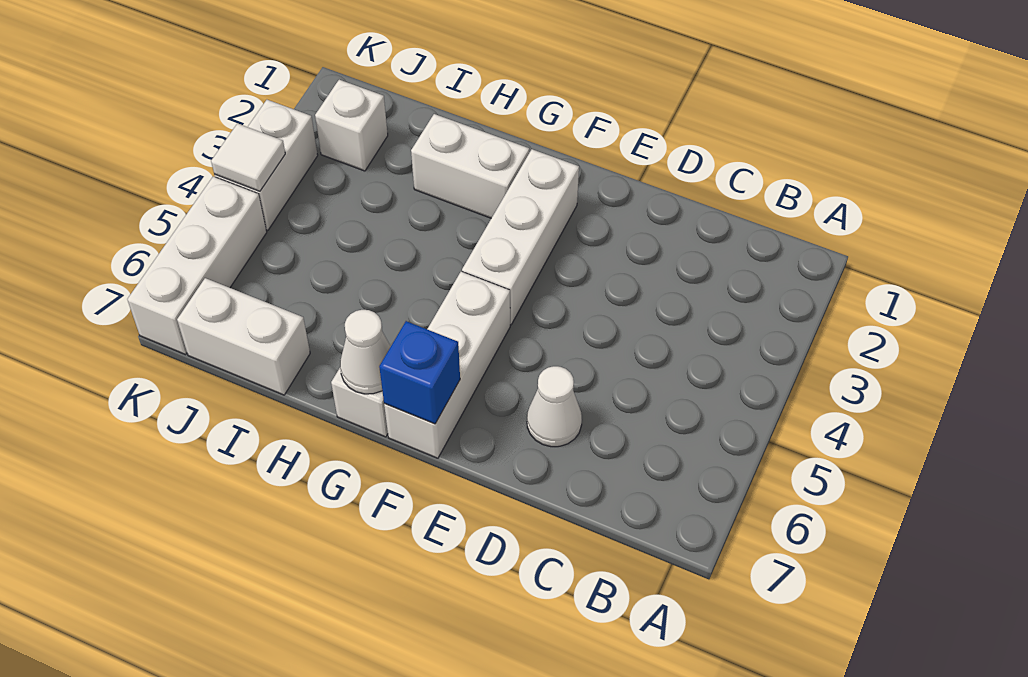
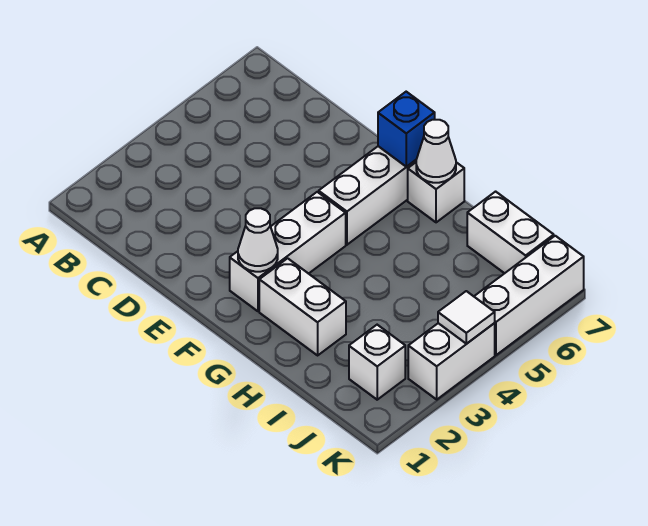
white 1x1 cone [527,366,582,447] -> white 1x1 cone moved to [238,208,278,272]

